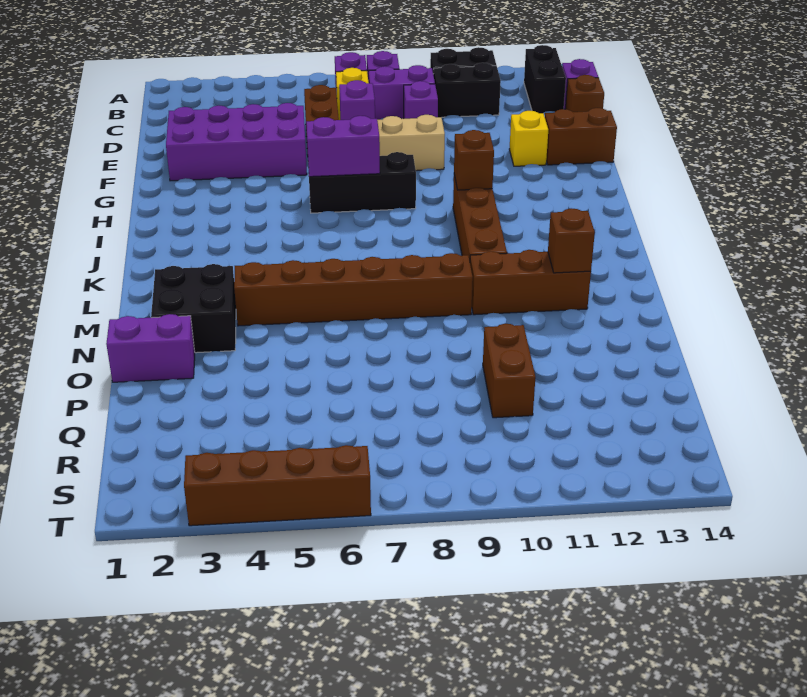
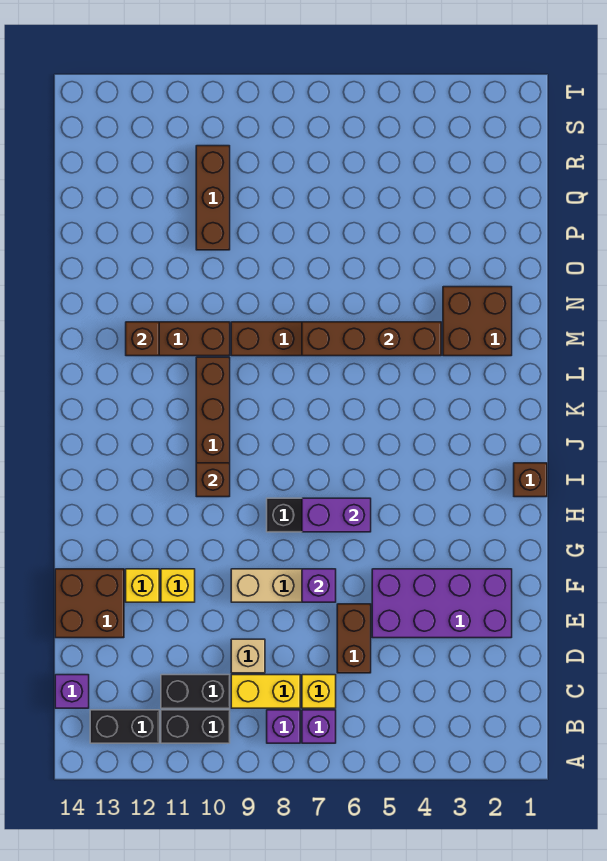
black 1x2 brick [524,45,566,113] -> black 1x2 brick turned to [90,710,159,743]
purple 1x2 brick [369,65,435,120] -> yellow 1x2 brick [231,675,300,708]
purple 1x1 brick [404,81,438,119] -> tan 1x1 brick [231,639,265,673]
brown 1x1 brick [565,75,604,112] -> brown 1x1 brick moved to [514,463,547,497]
none -> yellow 1x1 brick [161,569,195,602]
brown 1x2 brick [545,108,617,165] -> brown 2x2 brick [55,569,124,638]
black 2x2 brick [151,264,236,353] -> brown 2x2 brick [443,287,512,356]
purple 1x2 brick [106,314,195,382] -> none
brown 1x2 brick [483,324,535,418] -> brown 1x3 brick [196,146,230,250]
brown 1x4 brick [184,445,371,526] -> brown 1x4 brick moved to [302,322,441,356]

